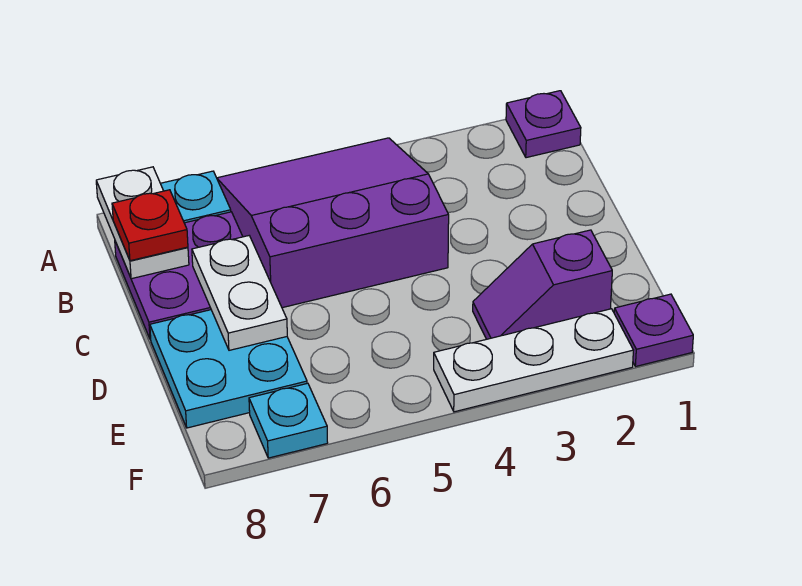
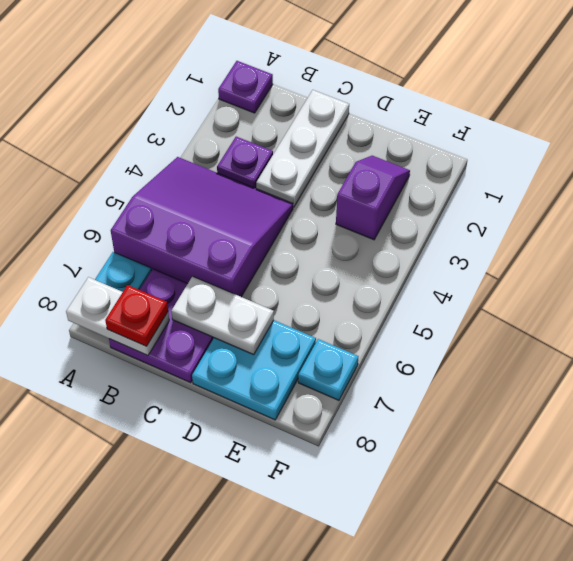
purple 3x3 slope [217,138,449,308] -> purple 3x3 slope turned to [111,157,293,297]
purple 1x2 slope [473,230,612,339] -> purple 1x2 slope turned to [336,156,410,240]
purple 1x1 plate [614,294,693,367] -> purple 1x1 plate moved to [217,137,273,188]
white 1x3 plate [434,309,633,412] -> white 1x3 plate moved to [256,90,349,207]

